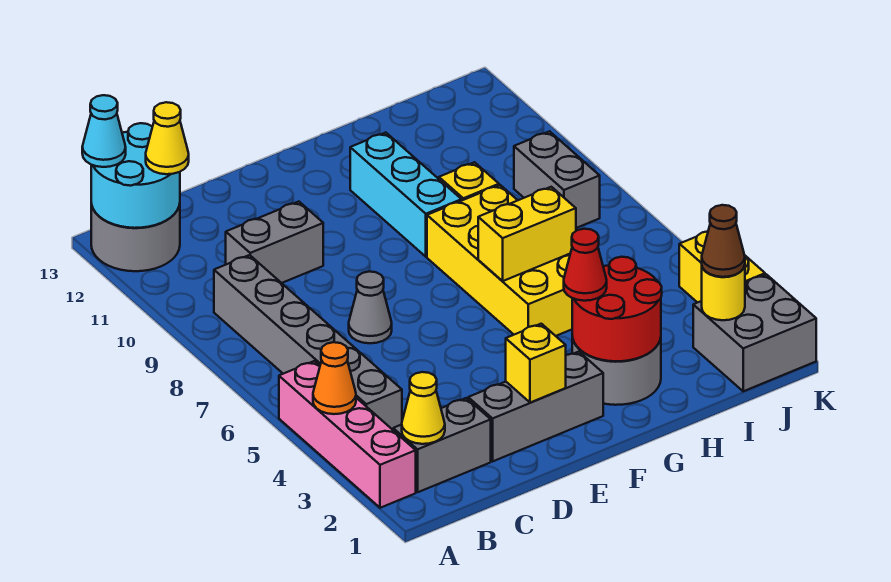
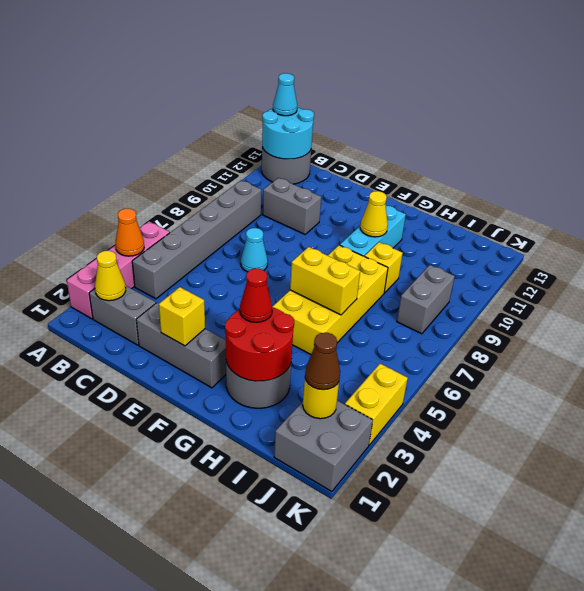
yellow 1x1 cone [146,102,189,174] -> yellow 1x1 cone moved to [360,191,388,237]
grey 1x1 cone [349,272,392,343] -> cyan 1x1 cone [241,228,268,272]

